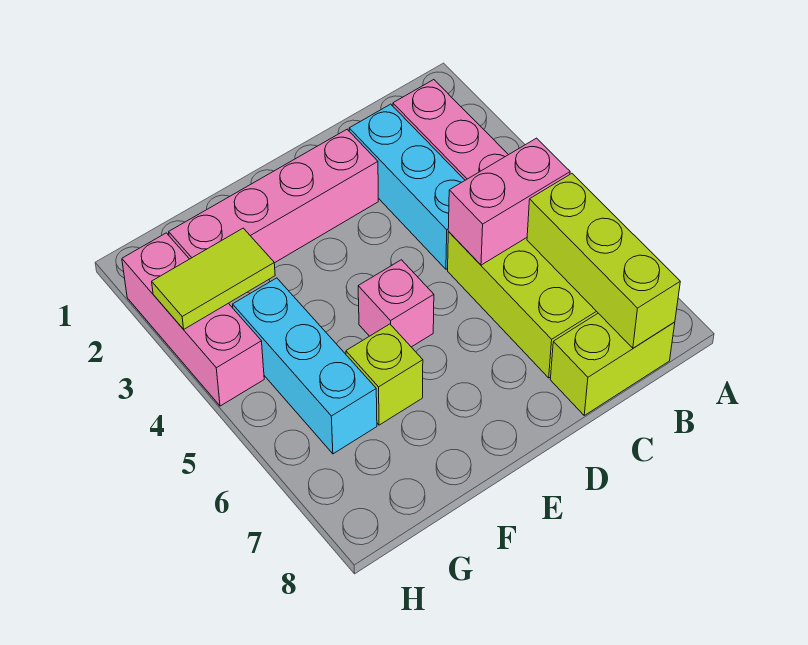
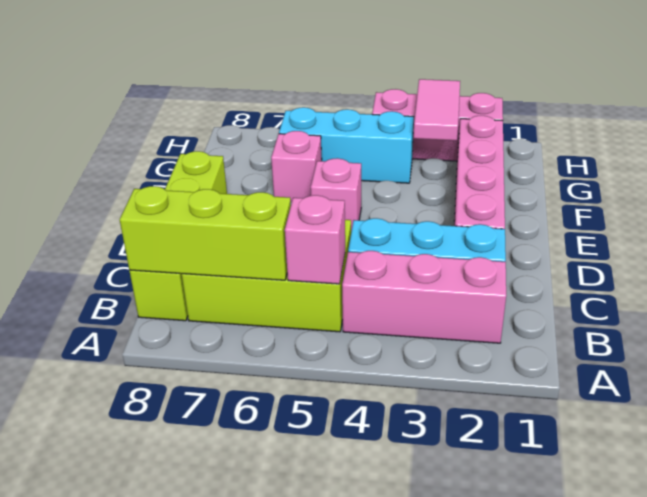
pink 1x2 brick [448,138,570,265] -> pink 1x1 brick [285,195,345,284]
lime 1x2 brick [550,313,675,415] -> lime 1x4 brick [130,151,227,321]
lime 1x1 brick [346,324,423,425] -> pink 1x1 brick [271,131,322,202]
lime 1x2 tile [152,228,275,329] -> pink 1x2 tile [413,79,460,141]

